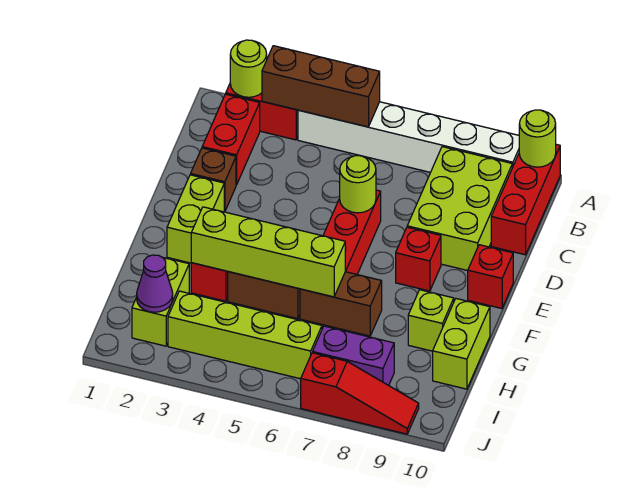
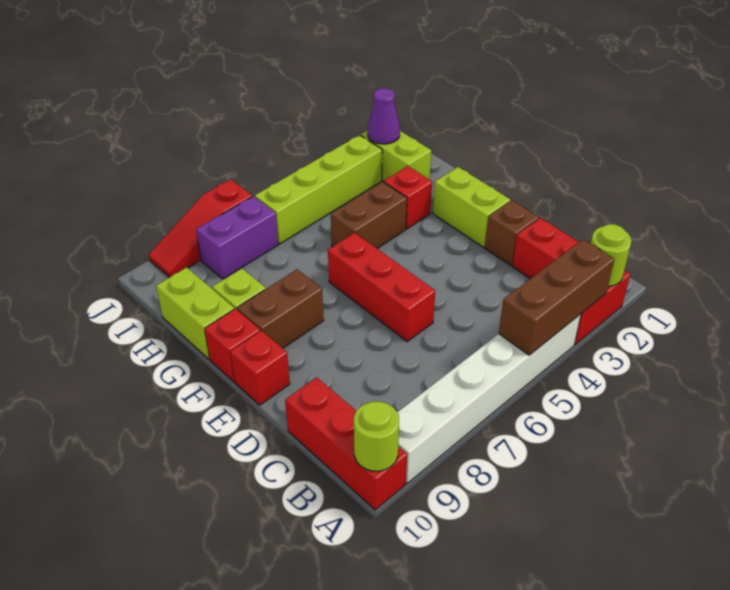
lime 2x3 brick [407,147,512,271] -> none
lime 1x1 round brick [340,156,376,213] -> none
red 1x1 brick [396,227,441,291] -> red 1x1 brick moved to [205,309,260,381]
lime 1x4 brick [191,207,345,297] -> none
brown 1x2 brick [300,272,382,336] -> brown 1x2 brick moved to [237,269,324,348]

